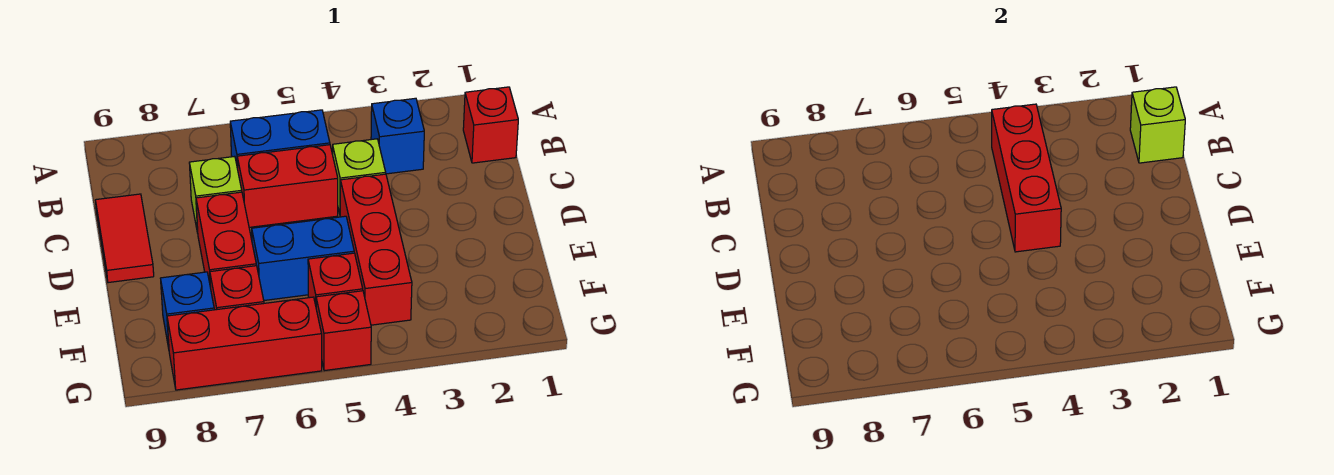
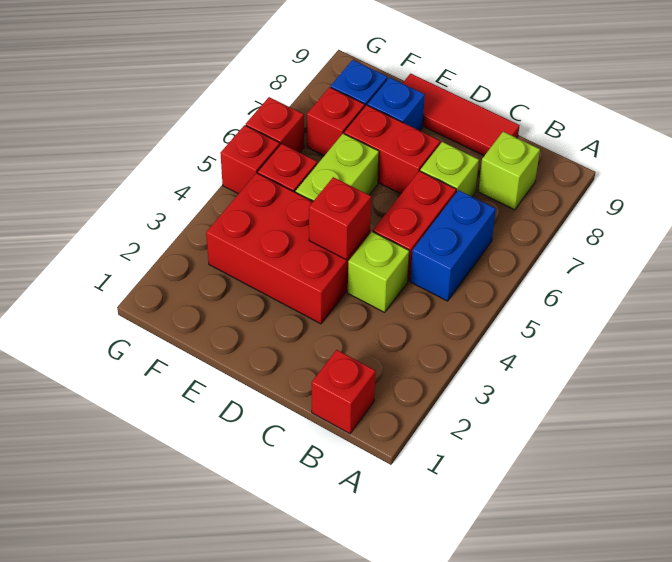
lime 1x1 brick [1130,87,1185,163] -> lime 1x1 brick moved to [478,132,540,210]
blue 1x1 brick [371,98,424,174] -> blue 1x1 brick moved to [368,78,425,131]
red 1x3 brick [992,104,1061,252] -> red 1x1 brick [309,177,371,260]
red 1x2 tile [95,194,154,283] -> red 1x3 tile [402,74,520,156]
red 1x3 brick [340,174,412,325] -> red 2x3 brick [206,173,370,324]
blue 1x2 brick [252,216,354,300] -> lime 1x2 brick [296,134,379,201]
red 1x3 brick [167,297,322,390] -> red 1x1 brick [246,97,304,153]

